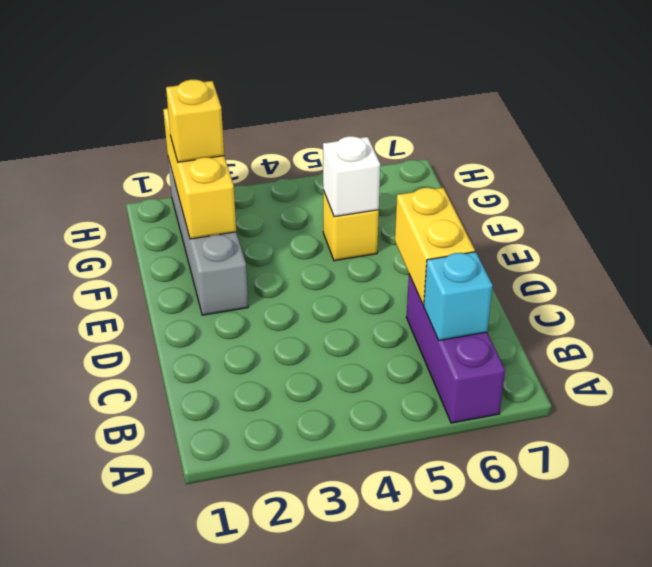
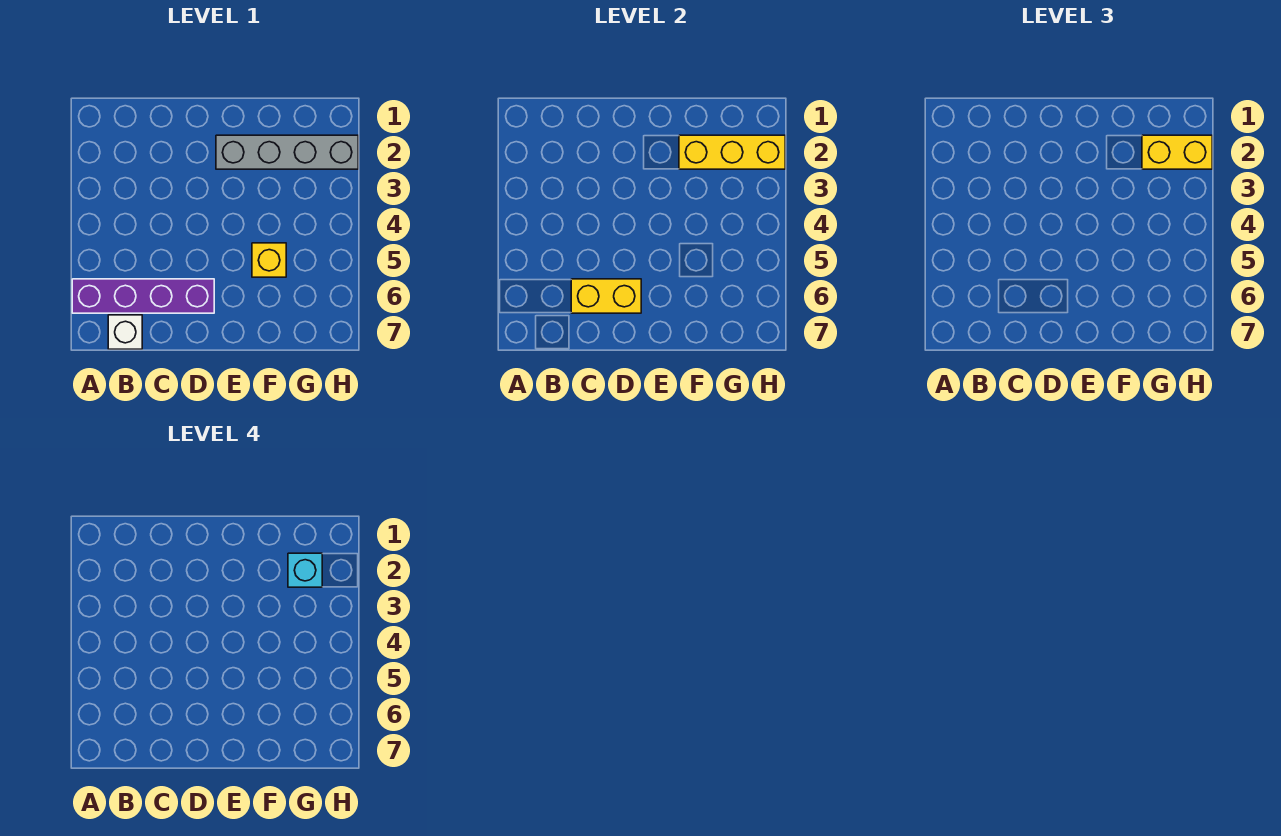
purple 1x3 brick [406,275,505,423] -> purple 1x4 brick [72,279,214,313]
cyan 1x1 brick [424,252,493,341] -> cyan 1x1 brick moved to [288,553,322,587]
white 1x1 brick [323,136,380,217] -> white 1x1 brick moved to [108,315,142,349]
yellow 1x1 brick [166,80,224,162] -> yellow 1x2 brick [1142,135,1212,169]

